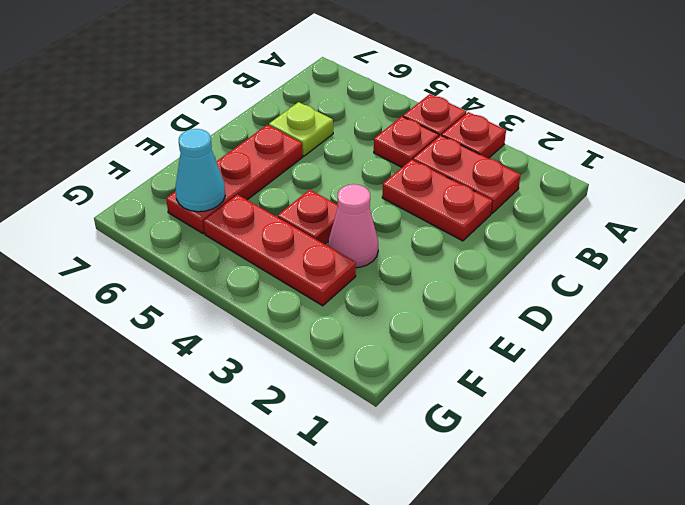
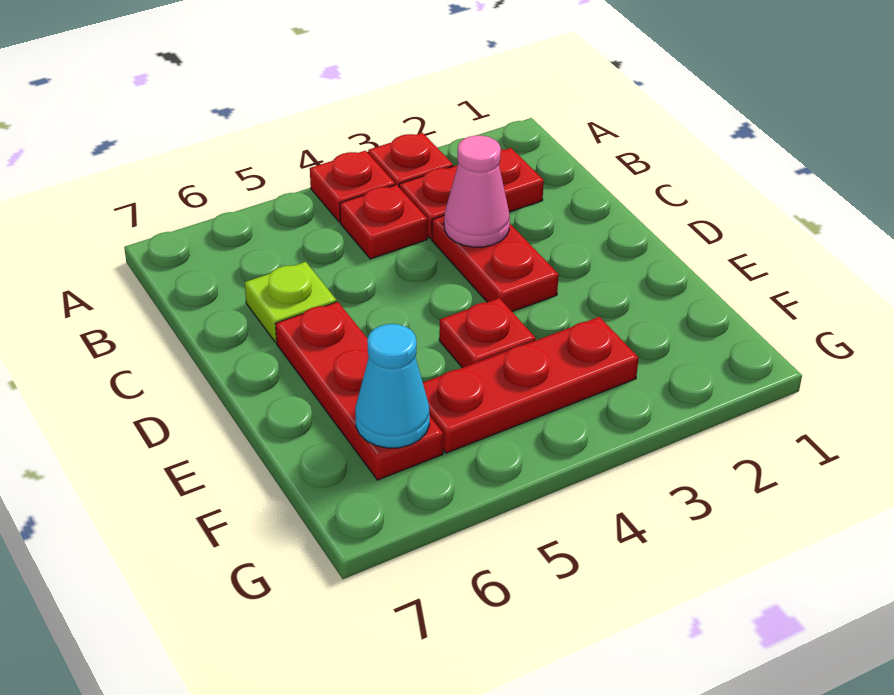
red 1x2 plate [382,160,492,241] -> red 1x2 plate turned to [432,216,559,312]
pink 1x1 cone [328,184,378,268] -> pink 1x1 cone moved to [444,135,510,247]

